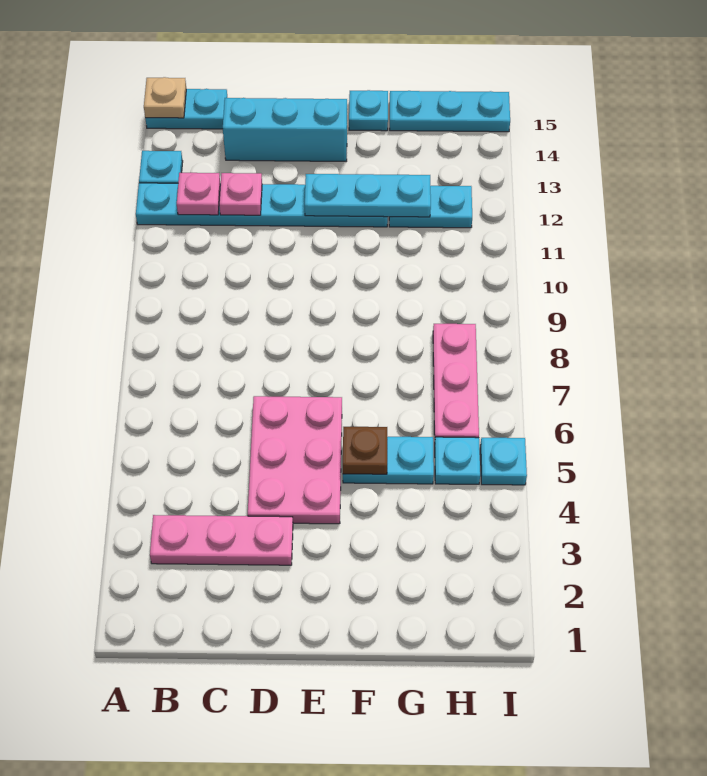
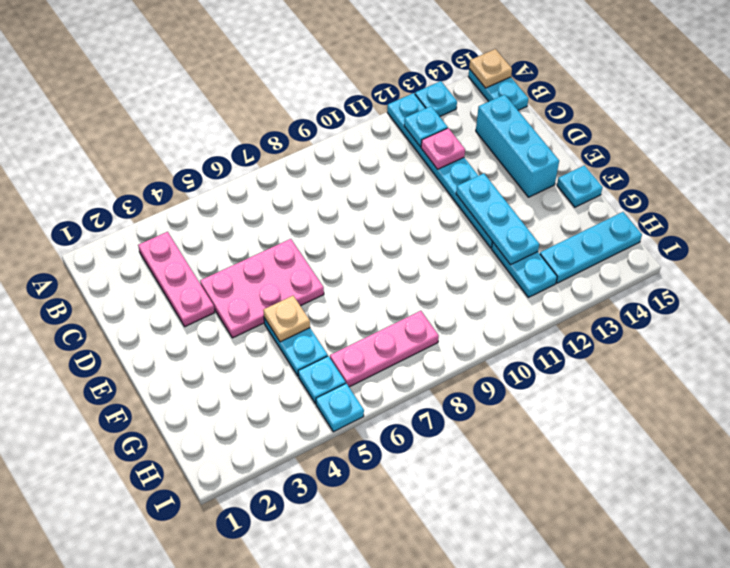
pink 1x1 plate [177,173,220,215] -> cyan 1x1 plate [404,106,448,147]
brown 1x1 plate [343,427,387,474] -> tan 1x1 plate [263,296,310,342]
cyan 1x3 plate [390,91,510,132] -> cyan 1x3 plate turned to [540,212,642,283]

